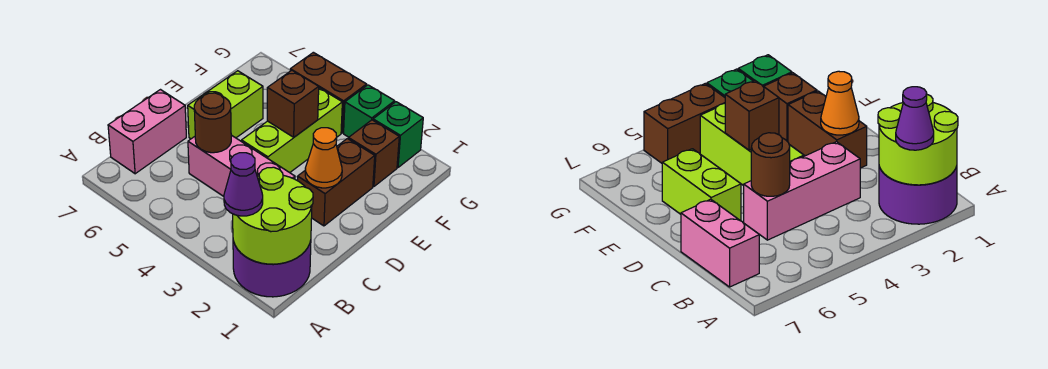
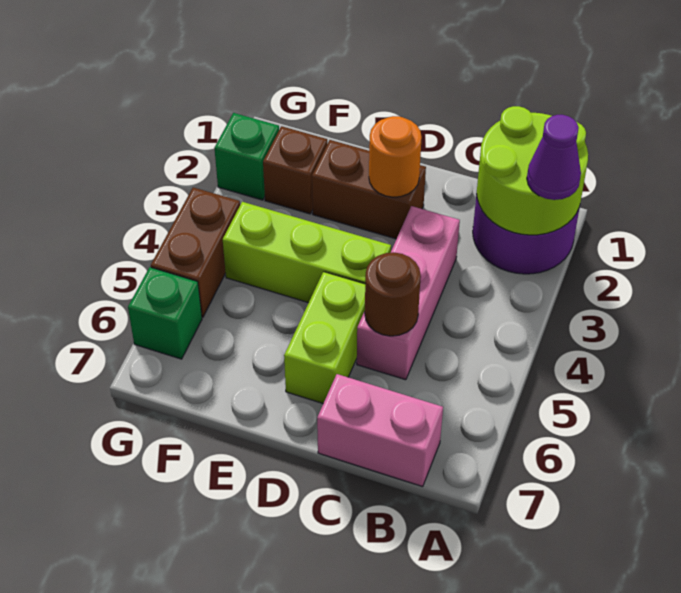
orange 1x1 cone [305,128,342,188] -> orange 1x1 round brick [369,116,422,197]
lime 1x2 brick [188,71,263,139] -> lime 1x2 brick turned to [284,272,365,403]
brown 1x1 brick [267,70,319,137] -> none
green 1x1 brick [344,85,395,137] -> green 1x1 brick moved to [128,267,202,359]

